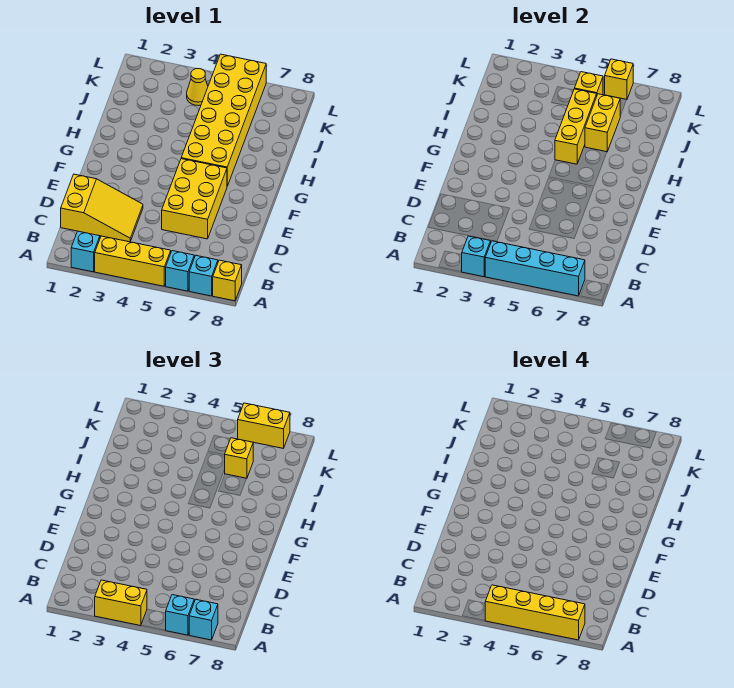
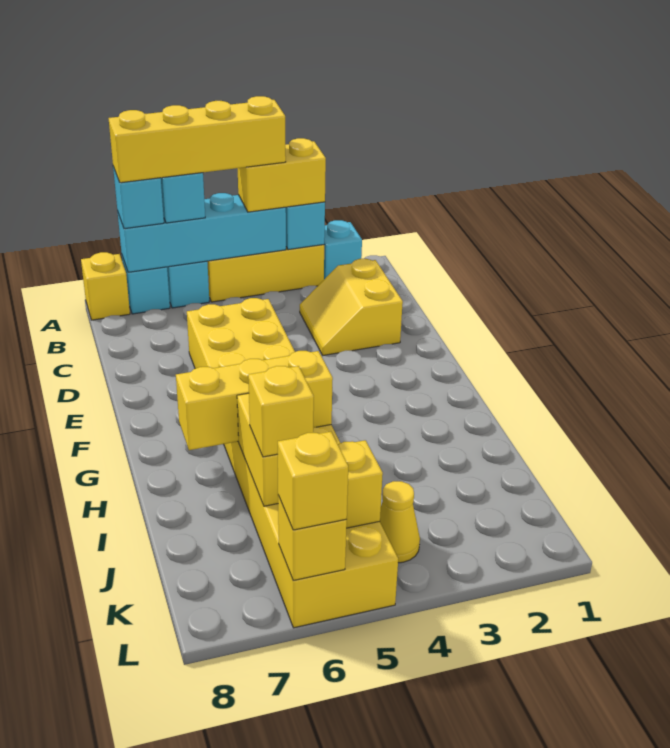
yellow 2x3 slope [61,174,143,242] -> yellow 2x2 slope [300,259,403,355]
yellow 1x3 brick [555,89,597,164] -> yellow 1x3 brick turned to [176,351,333,450]
yellow 1x2 brick [238,403,290,449] -> yellow 1x1 brick [278,432,348,530]

